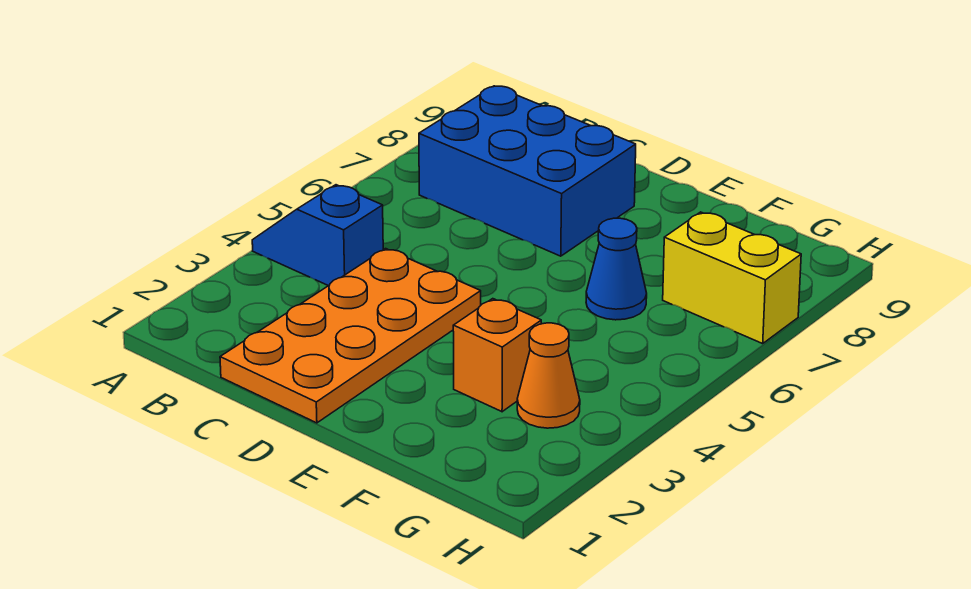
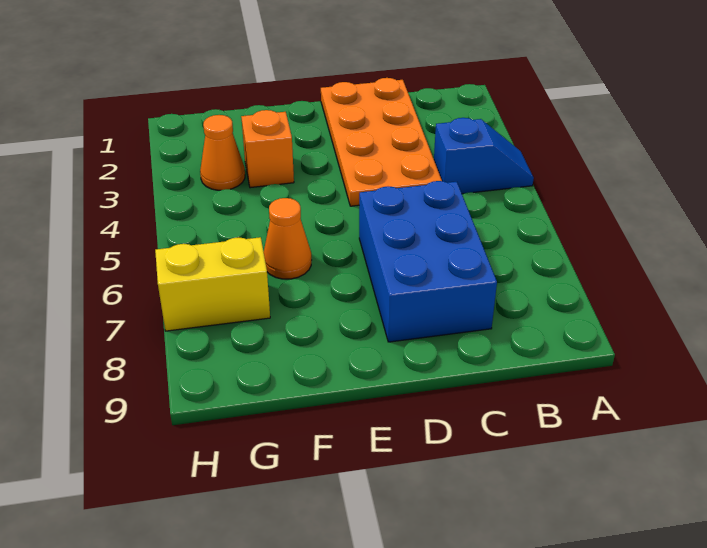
blue 2x3 brick [419,86,636,256] -> blue 2x3 brick turned to [359,181,497,342]
blue 1x1 cone [586,218,647,320] -> orange 1x1 cone [264,198,311,279]

